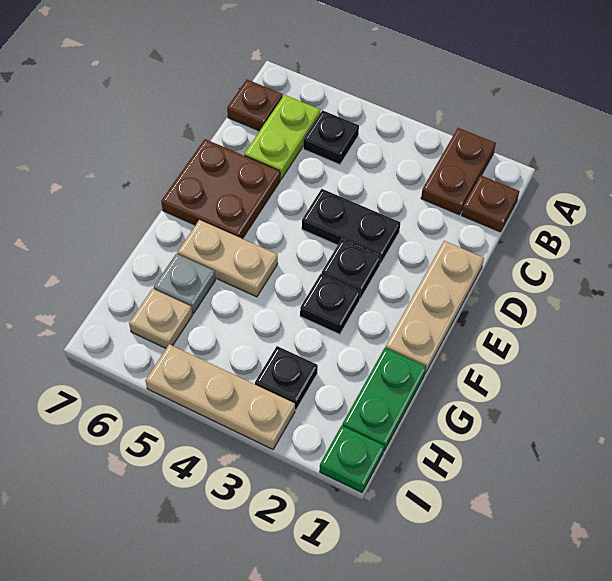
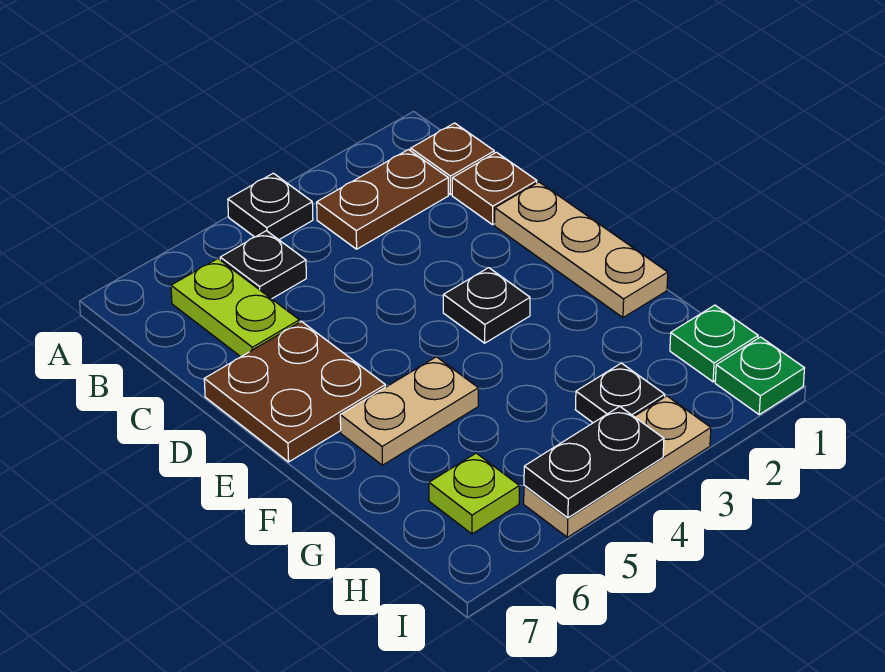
brown 1x2 plate [421,128,496,215] -> brown 1x2 plate turned to [317,150,448,249]
brown 1x1 plate [227,80,283,131] -> brown 1x1 plate moved to [452,152,537,225]
black 1x2 plate [302,189,400,264] -> black 1x2 plate moved to [524,406,664,518]
black 1x1 plate [300,274,360,334] -> black 1x1 plate moved to [228,173,313,240]
green 1x2 plate [342,348,426,451] -> green 1x1 plate [670,305,758,382]
grey 1x1 plate [154,254,215,314] -> none
tan 1x1 plate [129,289,192,348] -> lime 1x1 plate [429,453,519,534]

